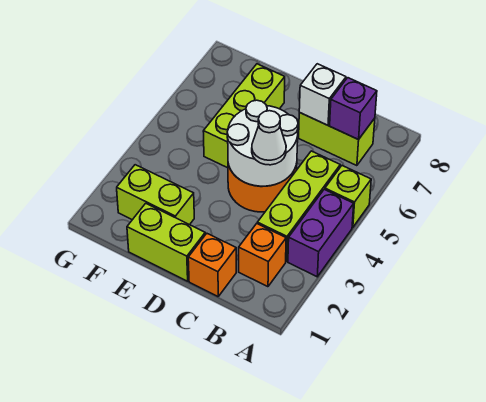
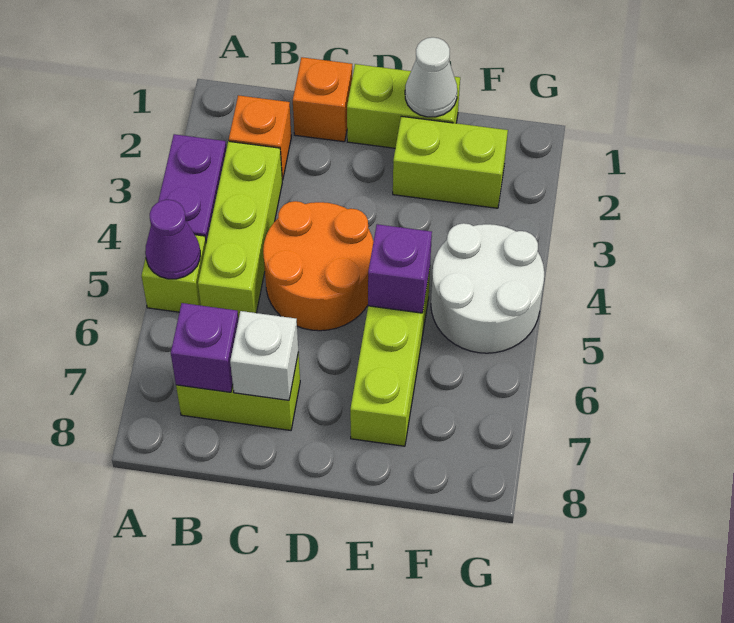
none -> purple 1x1 cone [145,200,200,279]
white 2x2 round brick [227,100,298,186] -> white 2x2 round brick moved to [431,223,544,353]
white 1x1 cone [252,111,286,165] -> white 1x1 cone moved to [405,37,457,117]
none -> purple 1x1 brick [368,224,432,313]

